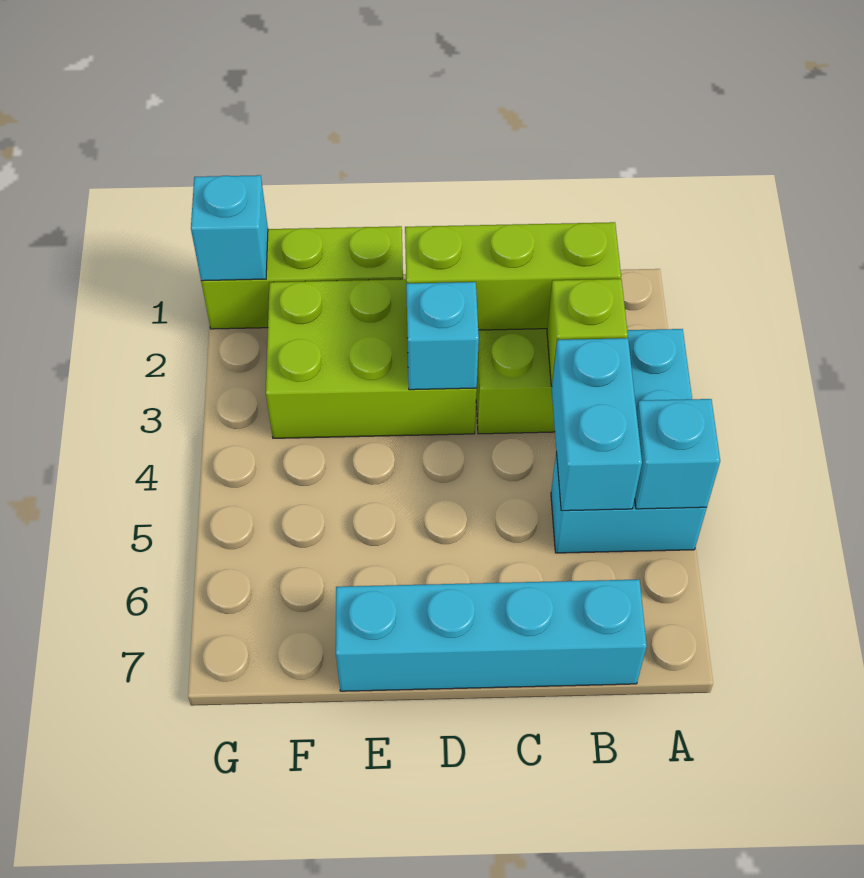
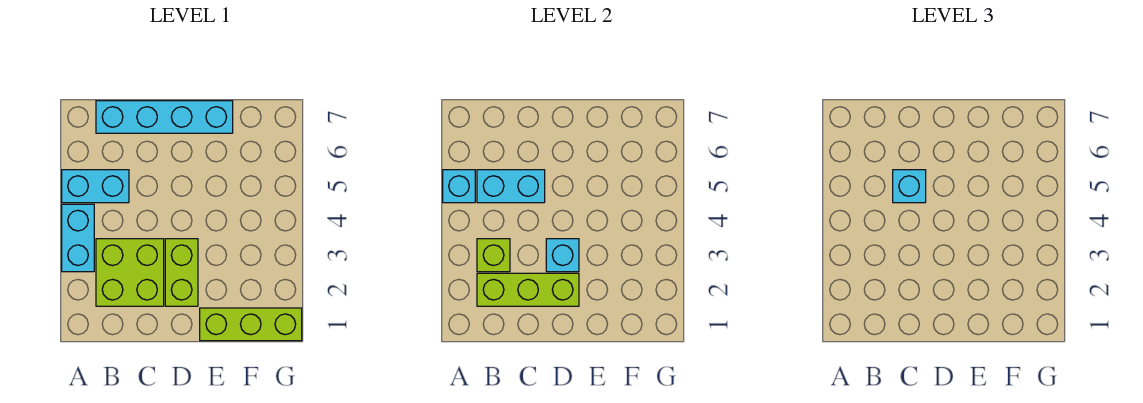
cyan 1x2 brick [552,338,642,511] -> cyan 1x2 brick turned to [477,170,545,203]
lime 2x3 brick [266,279,477,438] -> lime 1x2 brick [165,239,198,306]
cyan 1x1 brick [191,175,268,281] -> cyan 1x1 brick moved to [893,170,926,203]

